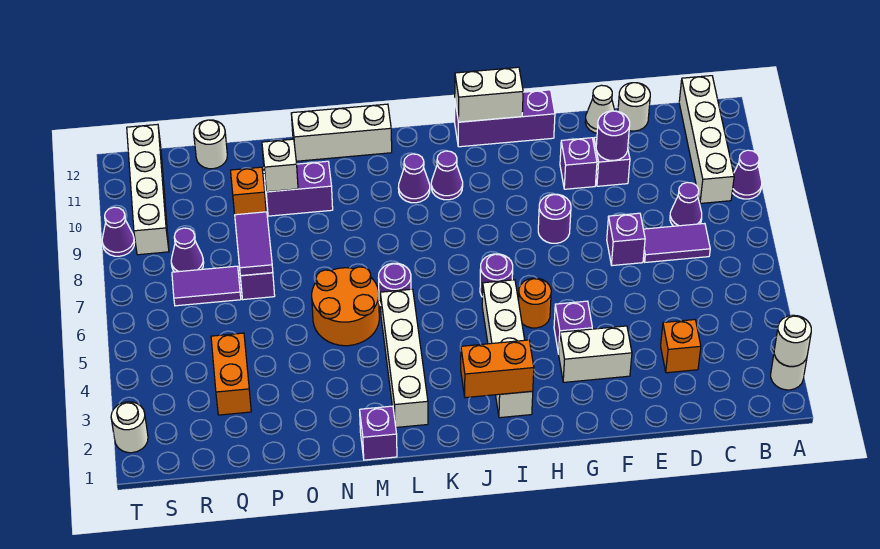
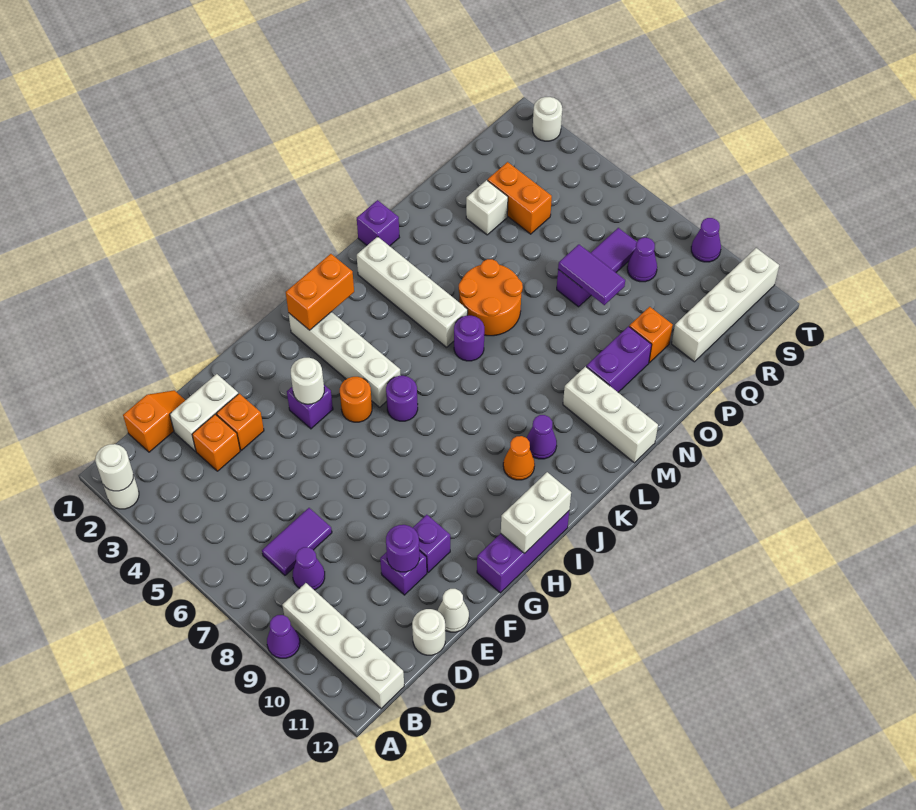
none -> orange 1x2 slope [123,390,185,452]
none -> orange 1x1 brick [216,394,264,450]
purple 1x1 brick [607,213,645,266] -> none
white 1x2 brick [559,326,632,382] -> white 1x2 brick moved to [170,374,238,451]
purple 1x1 round brick [538,194,571,243] -> none
purple 1x1 cone [431,151,463,200] -> orange 1x1 cone [503,436,535,480]
white 1x3 brick [291,104,392,161] -> white 1x3 brick turned to [563,367,658,463]
white 1x1 brick [262,139,298,192] -> white 1x1 brick moved to [466,180,508,235]
white 1x1 round brick [194,120,227,169] -> white 1x1 round brick moved to [291,358,324,404]
white 1x4 brick [127,124,169,255] -> white 1x4 brick turned to [672,248,779,362]

